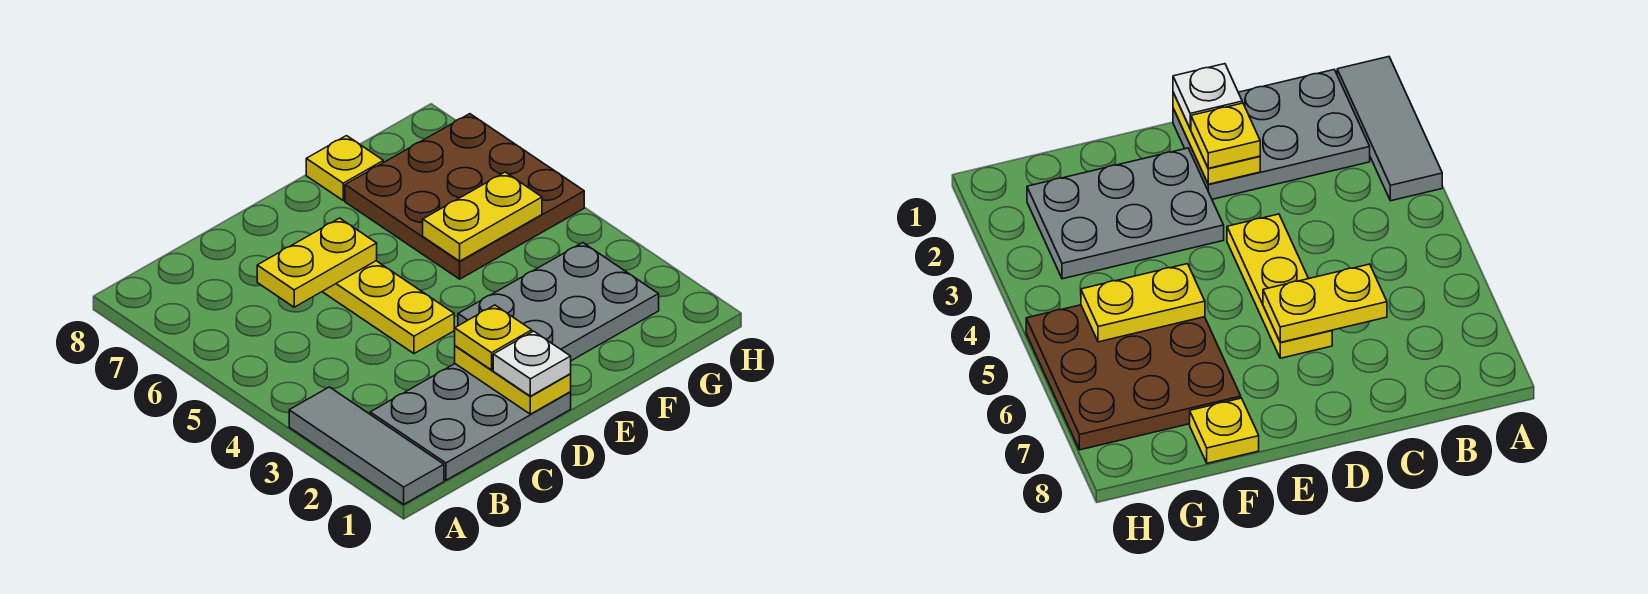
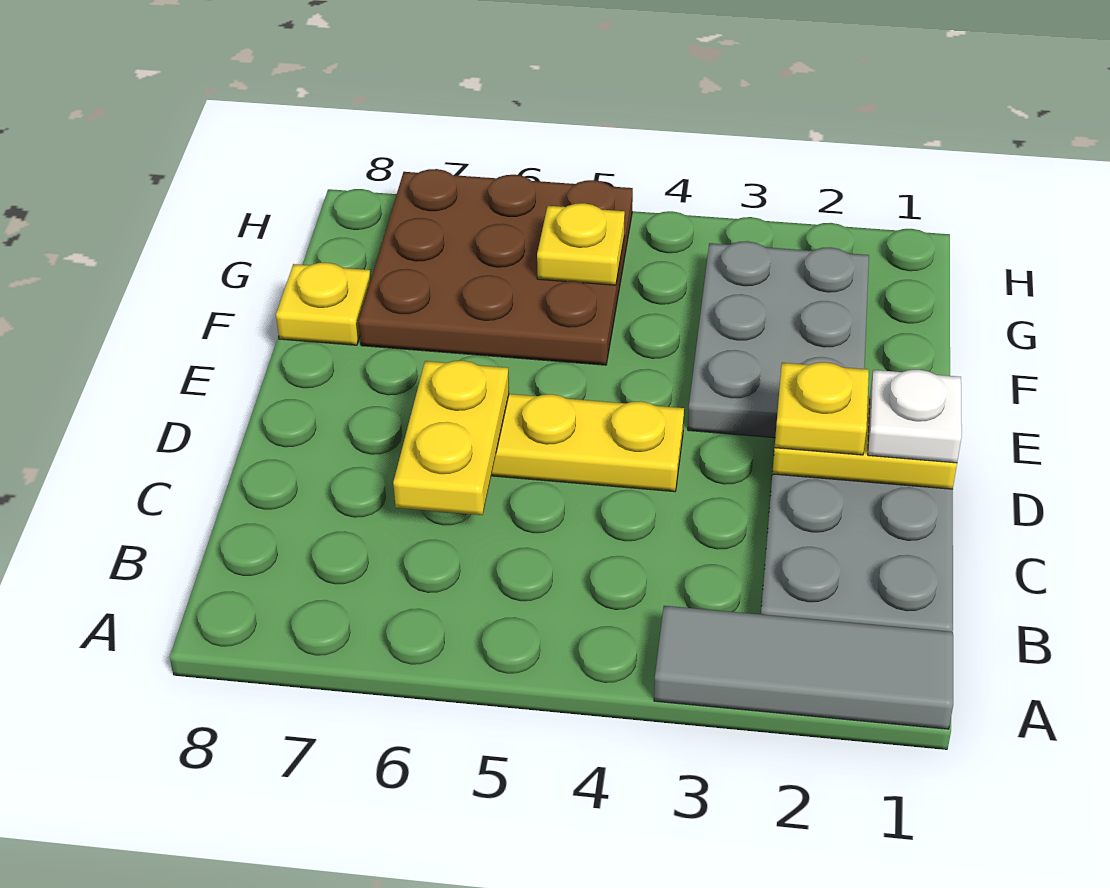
yellow 1x2 plate [423,172,542,261] -> yellow 1x1 plate [537,203,625,285]

